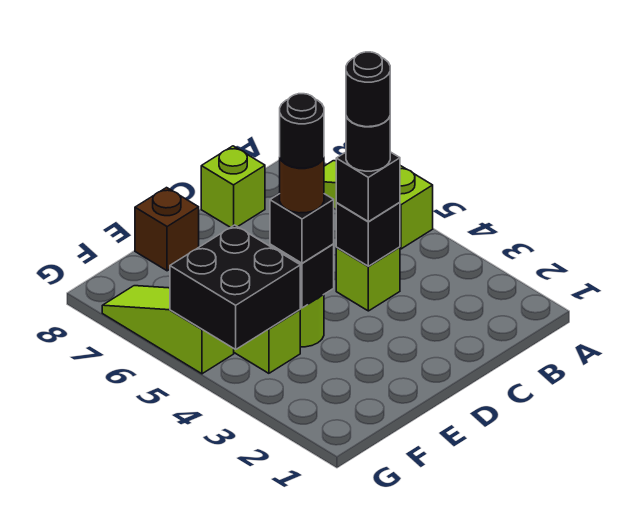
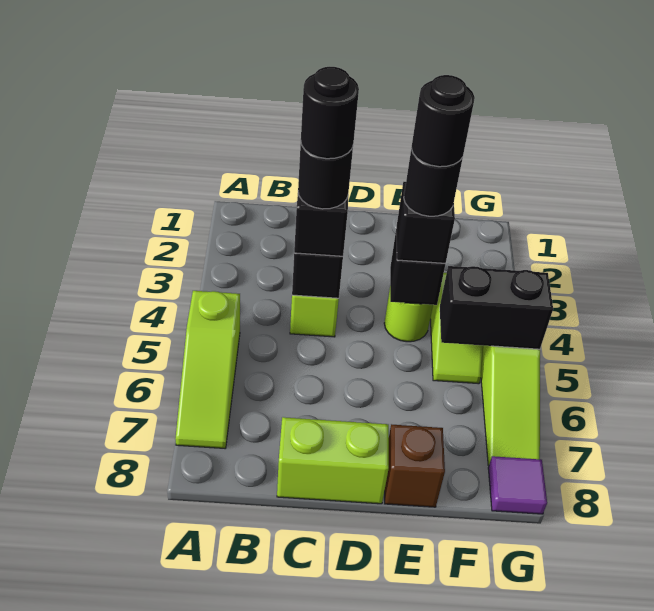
lime 1x1 brick [201,146,265,227] -> lime 1x2 brick [277,417,389,504]
brown 1x1 round brick [280,158,324,213] -> black 1x1 round brick [404,148,463,216]
black 2x2 brick [170,225,300,349] -> black 1x2 brick [439,266,553,349]
none -> purple 1x1 tile [488,456,547,514]

